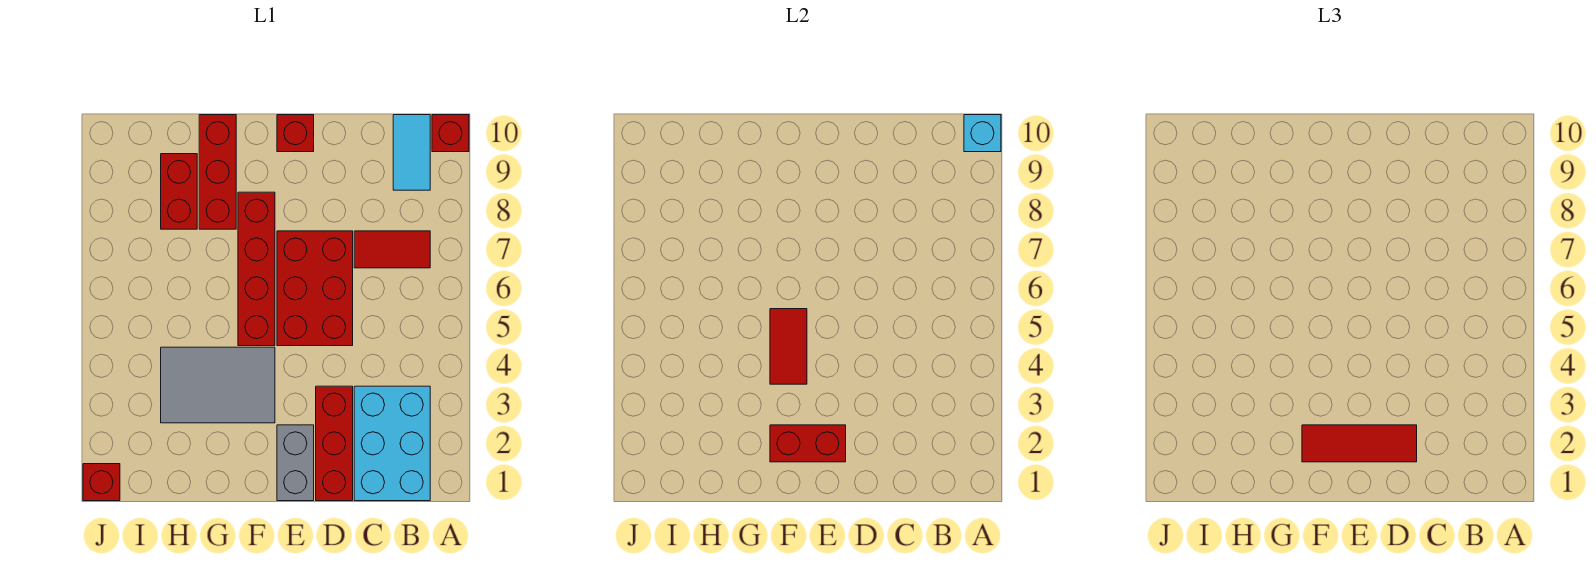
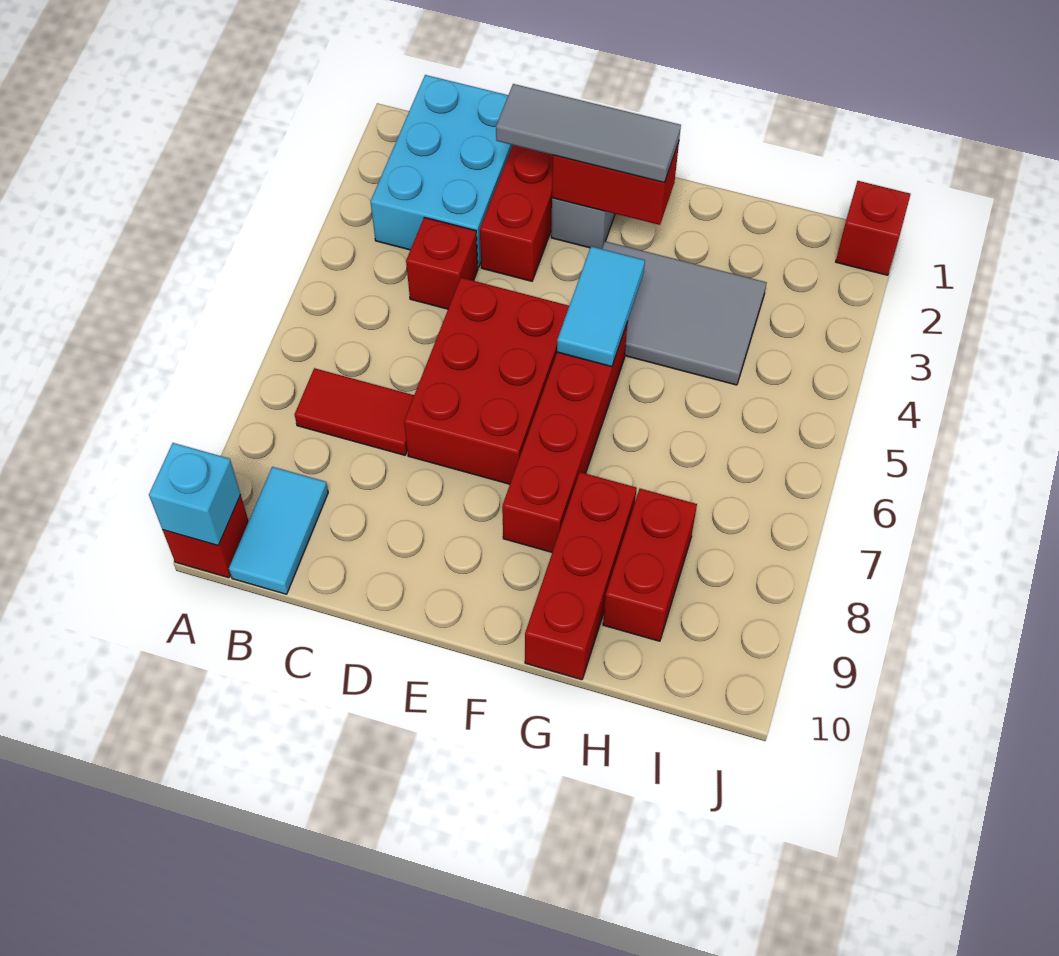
red 1x3 tile [1302,425,1417,462] -> grey 1x3 tile [496,84,681,183]
red 1x1 brick [277,115,314,152] -> red 1x1 brick moved to [406,217,478,309]
red 1x2 tile [770,309,807,384] -> cyan 1x2 tile [557,246,645,367]

